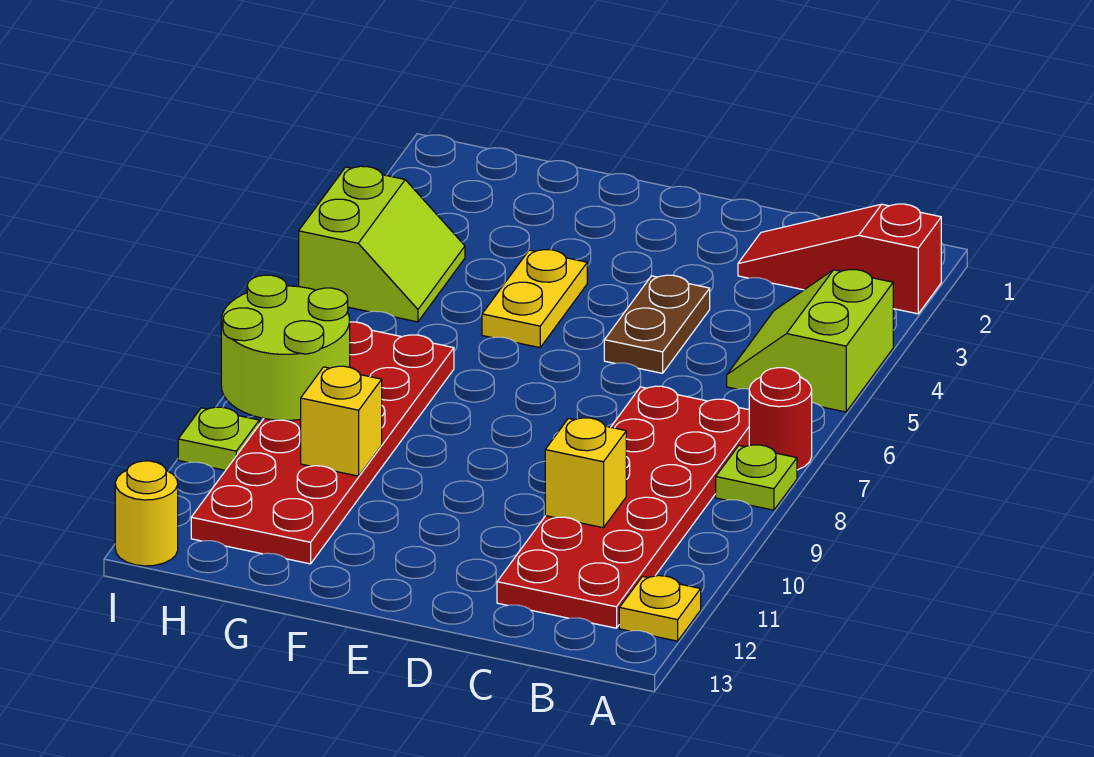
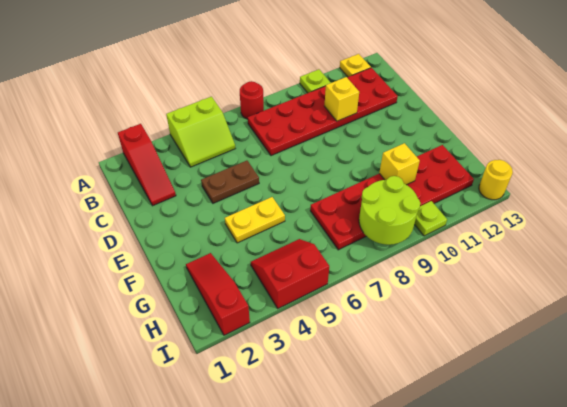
lime 1x1 plate [716,445,797,510] -> lime 1x1 plate moved to [300,69,331,93]
none -> red 1x3 slope [186,253,250,335]
lime 2x2 slope [299,166,465,322] -> red 2x2 slope [251,239,329,308]

